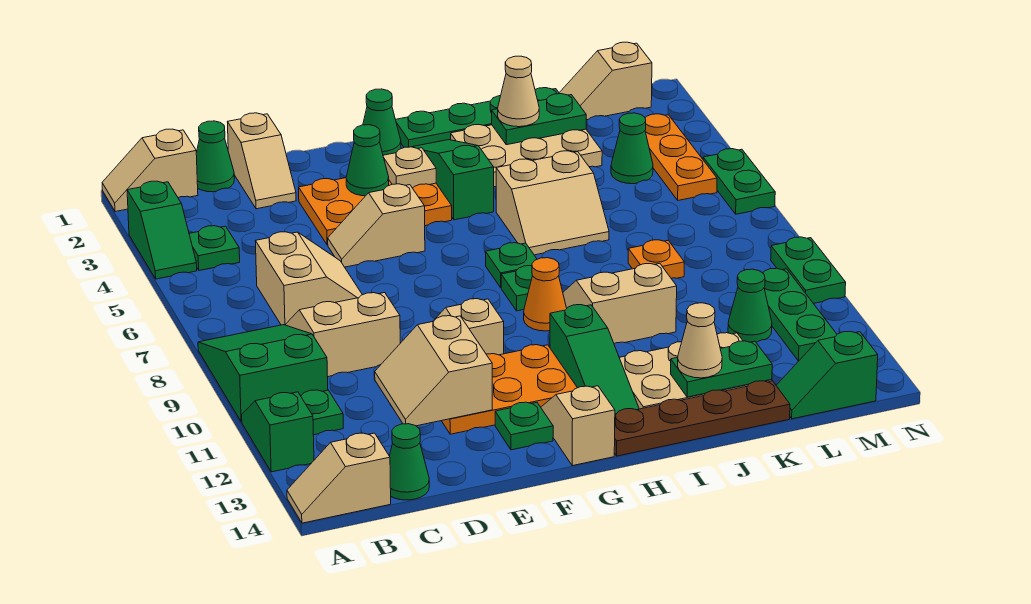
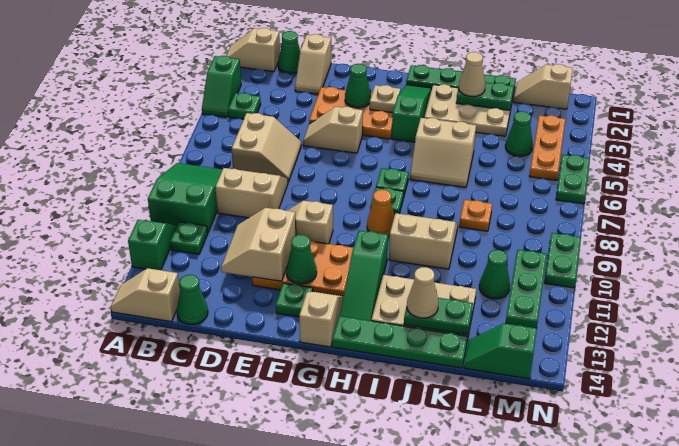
green 1x1 cone [363,89,401,155] -> green 1x1 cone moved to [286,235,317,284]
brown 1x4 plate [614,381,790,456] -> green 1x4 plate [332,316,468,368]

